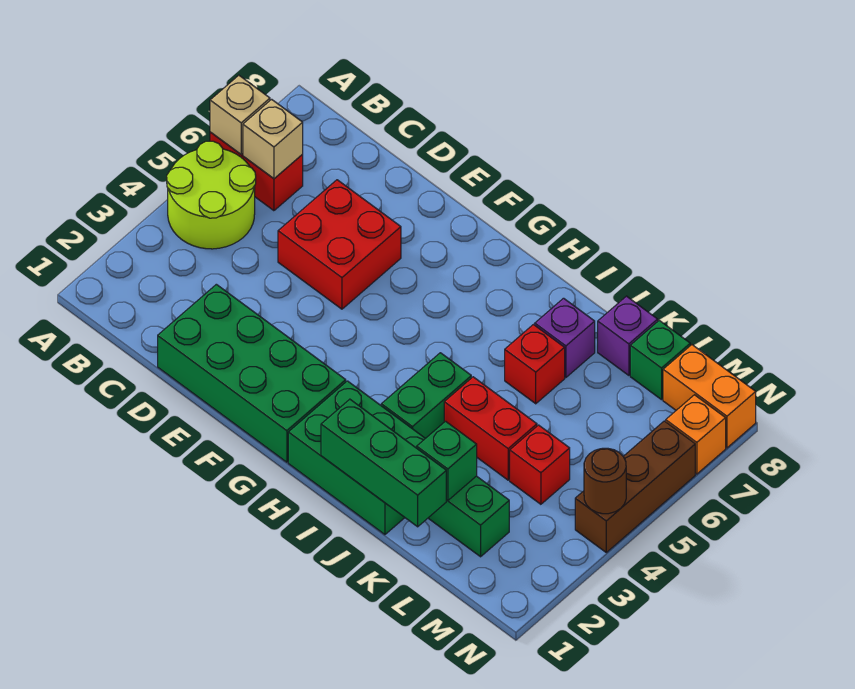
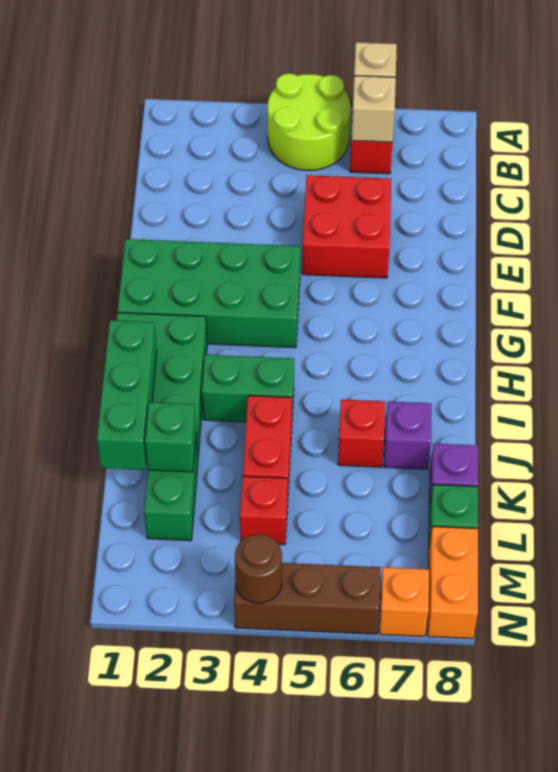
green 2x4 brick [158,284,346,462] -> green 2x4 brick turned to [118,239,300,348]

